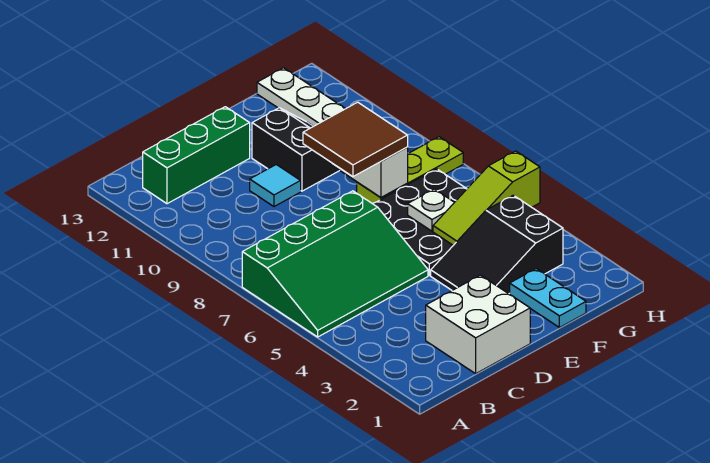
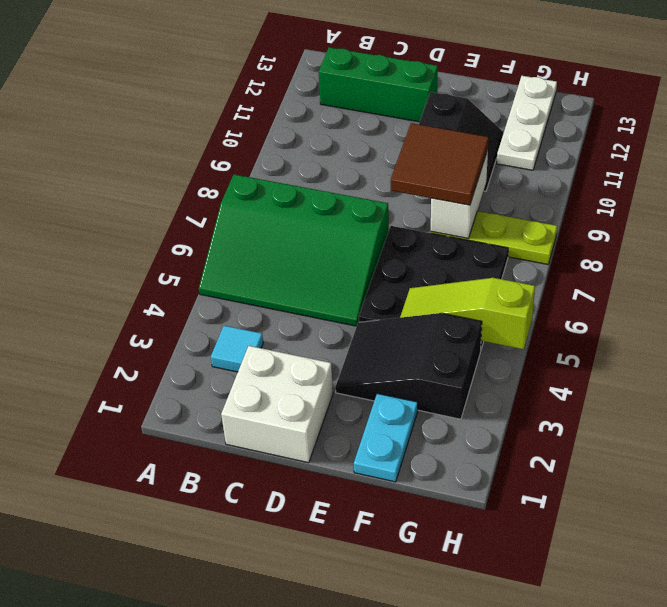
cyan 1x1 tile [250,165,301,207] -> cyan 1x1 tile moved to [211,326,263,372]
white 1x1 plate [408,189,455,231] -> none

